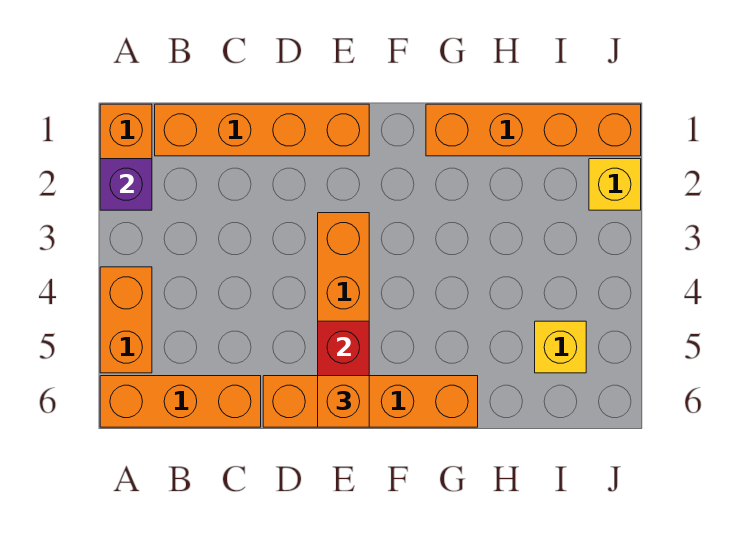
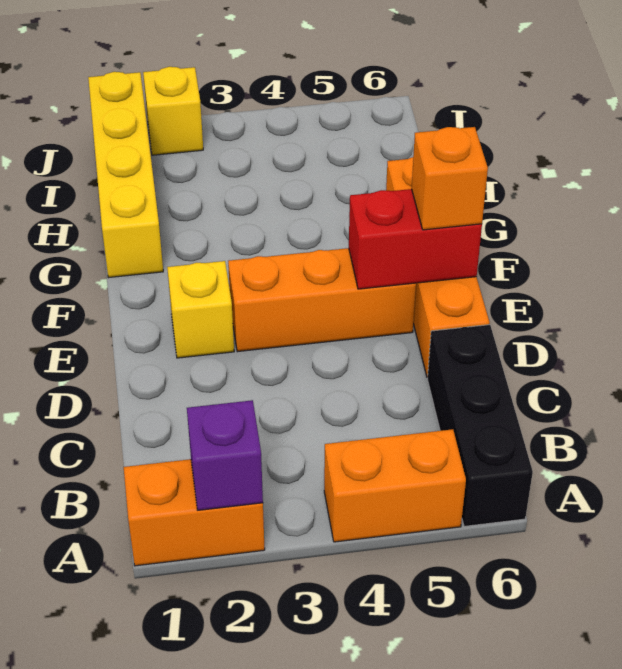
orange 1x3 brick [100,376,261,427] -> black 1x3 brick [427,325,533,526]
orange 1x4 brick [155,104,369,156] -> none
orange 1x4 brick [426,104,641,156] -> yellow 1x4 brick [88,72,163,278]
yellow 1x1 brick [535,321,586,373] -> yellow 1x1 brick moved to [167,261,234,358]

